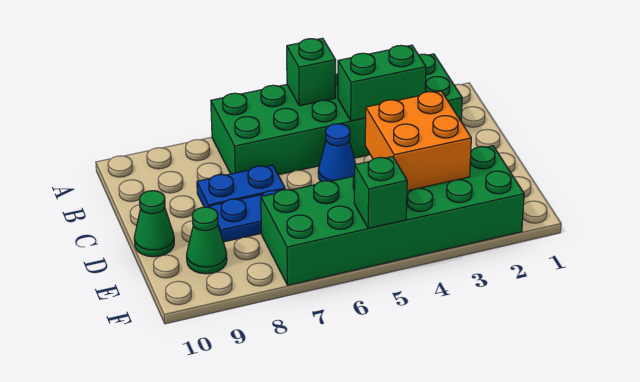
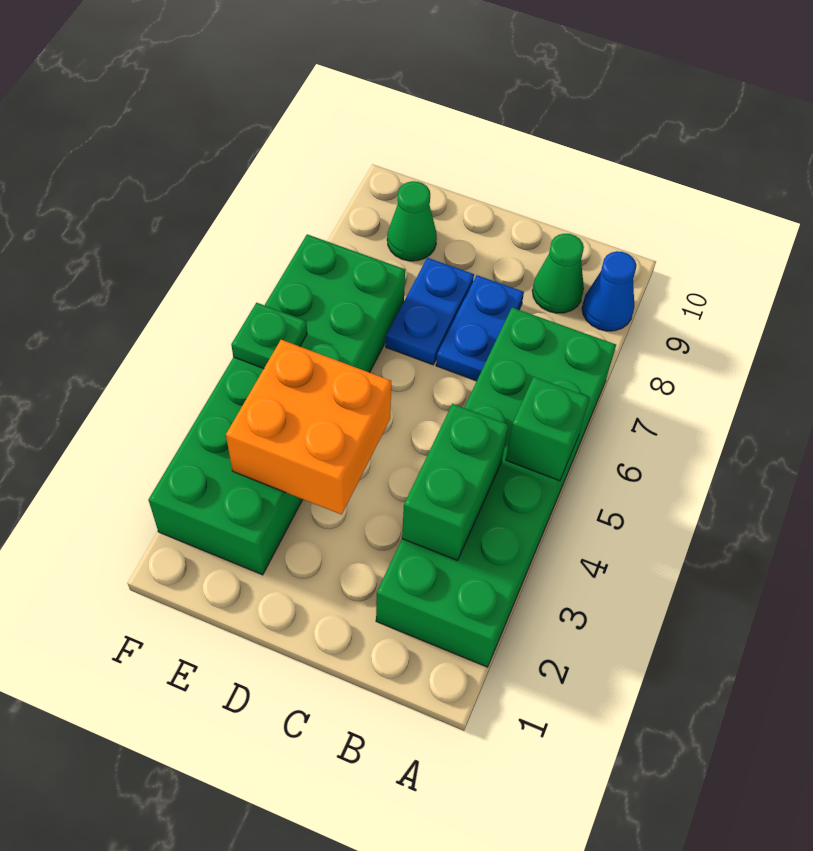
blue 1x1 cone [318,124,356,181] -> blue 1x1 cone moved to [582,251,637,331]
green 1x1 cone [134,191,174,257] -> green 1x1 cone moved to [532,234,584,313]
green 1x1 brick [354,157,407,228] -> green 1x1 plate [231,303,307,368]

